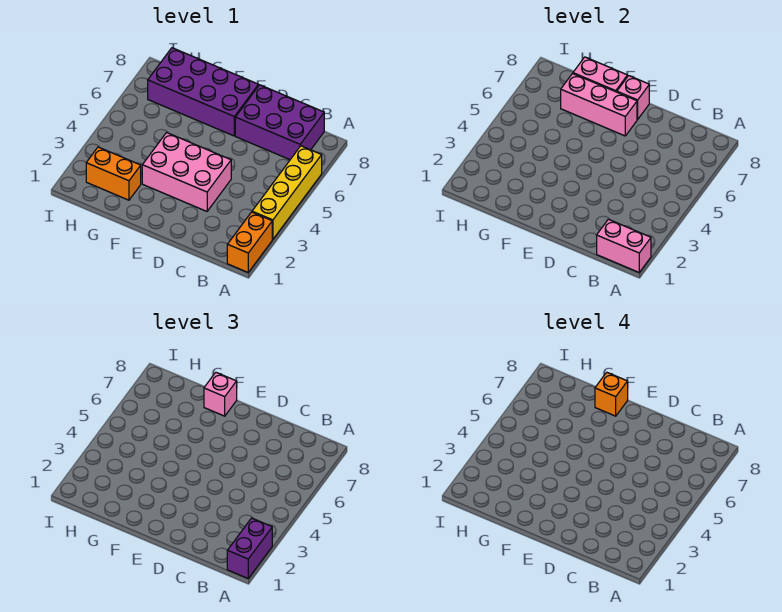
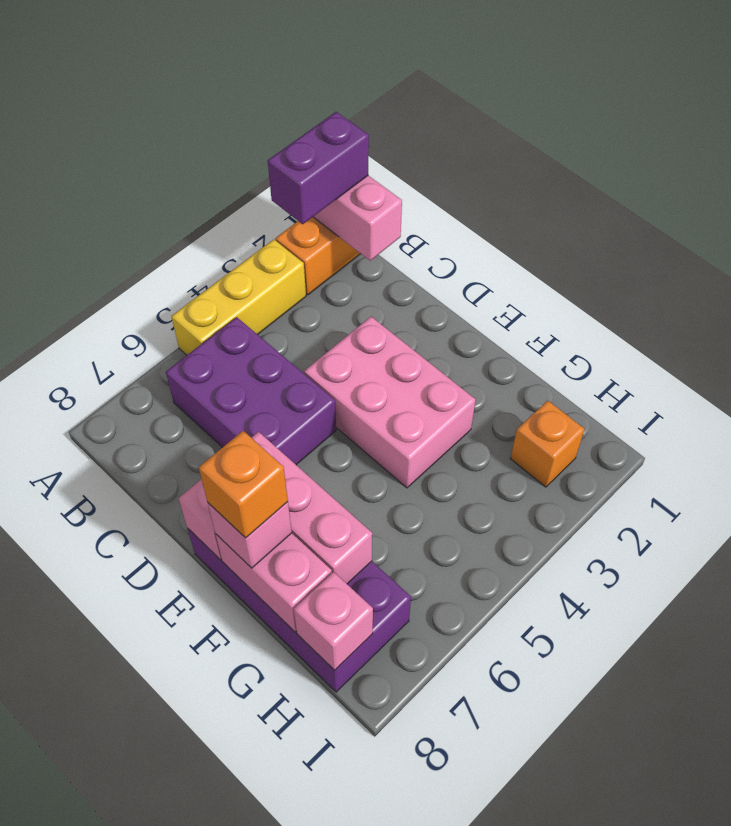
yellow 1x4 brick [252,146,322,239] -> yellow 1x3 brick [171,239,306,355]
purple 2x3 brick [235,85,324,160] -> purple 2x3 brick moved to [166,317,336,465]
orange 1x2 brick [86,147,141,200] -> orange 1x1 brick [510,401,585,487]
none -> pink 1x1 brick [294,572,373,670]

